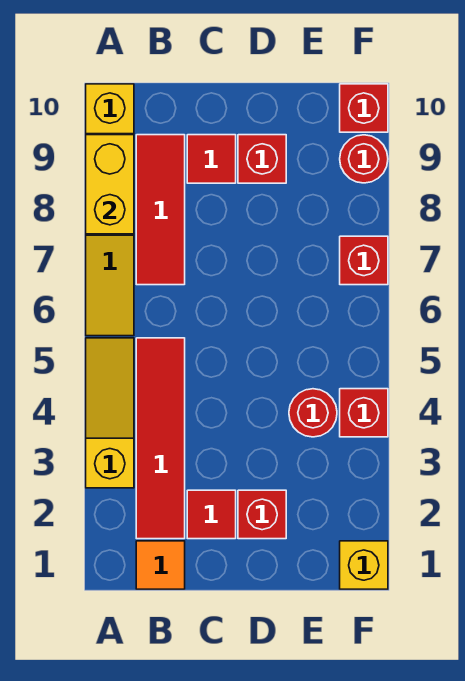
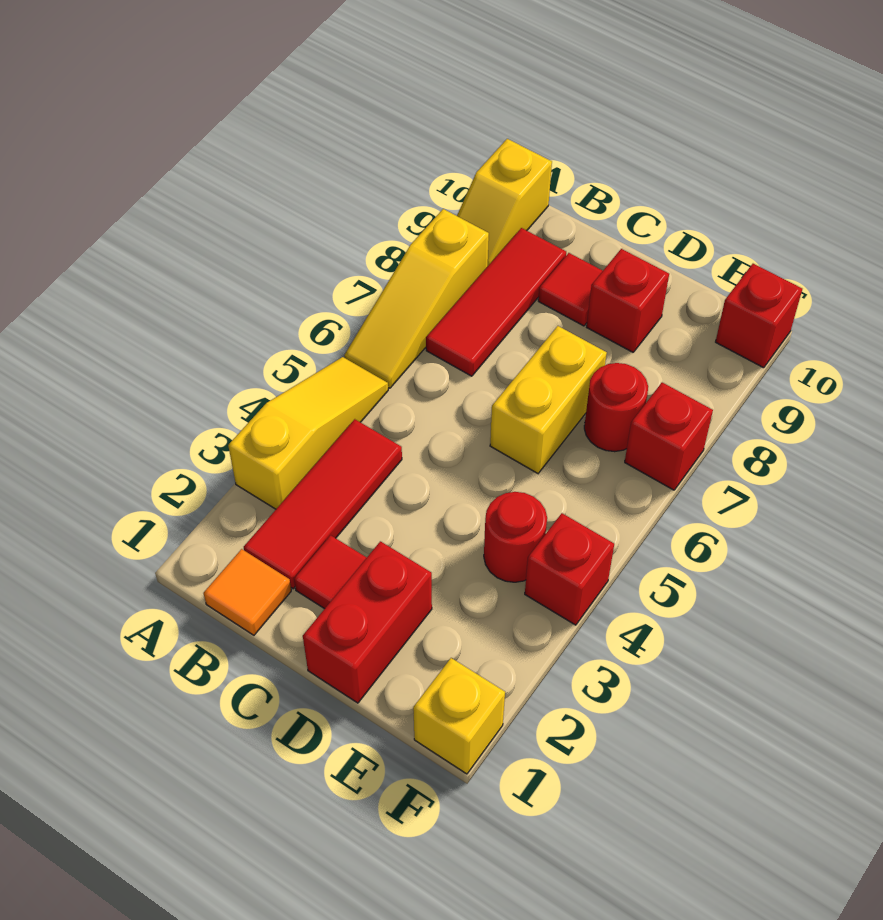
yellow 1x2 brick [86,135,134,234] -> yellow 1x2 brick moved to [490,326,607,473]
red 1x4 tile [136,338,185,539] -> red 1x3 tile [244,419,402,589]
red 1x1 brick [238,490,286,539] -> red 1x2 brick [303,541,432,703]
red 1x1 round brick [340,135,388,183] -> red 1x1 round brick moved to [584,363,648,452]

